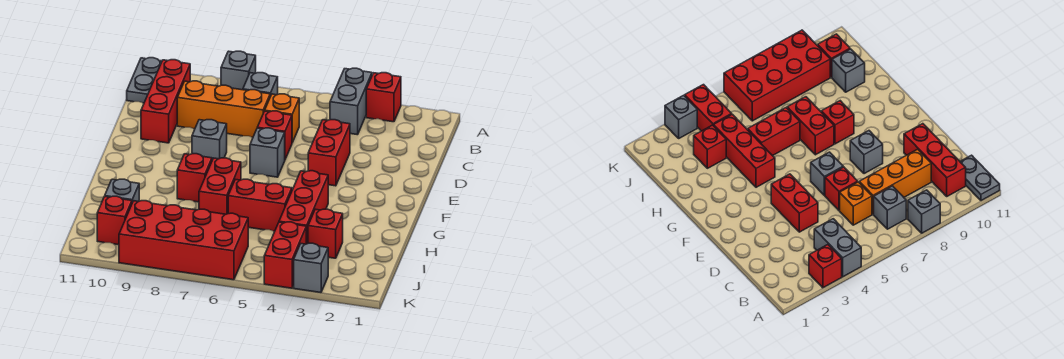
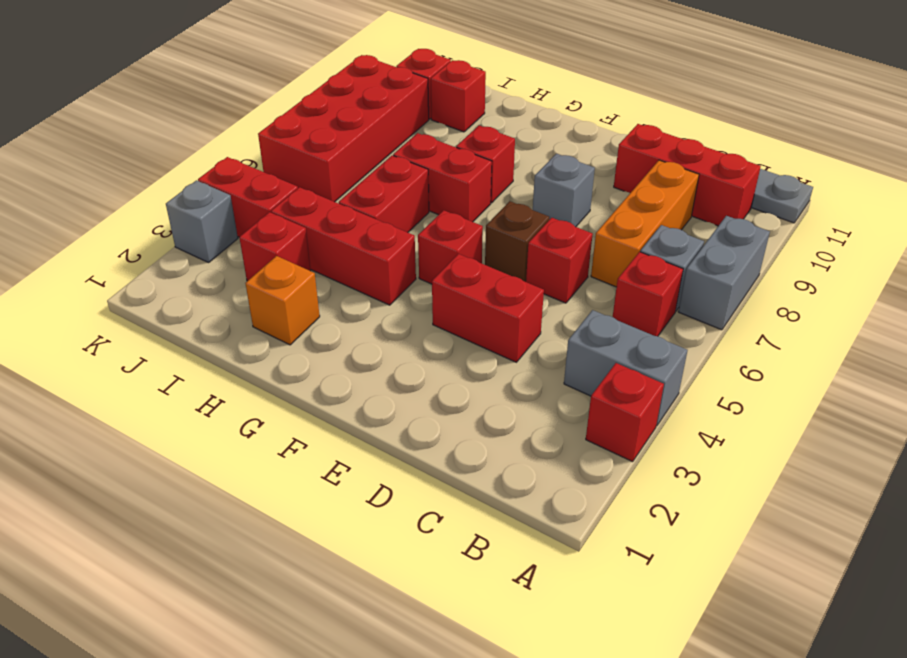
grey 1x1 brick [221,51,256,90] -> grey 1x2 brick [678,216,770,330]
none -> red 1x1 brick [613,252,683,336]
orange 1x1 brick [265,94,299,143] -> orange 1x1 brick moved to [245,256,320,345]
grey 1x1 brick [250,128,285,177] -> brown 1x1 brick [485,201,549,282]
none -> red 1x1 brick [418,210,483,284]
grey 1x1 brick [105,179,139,202] -> red 1x1 brick [431,60,486,132]

